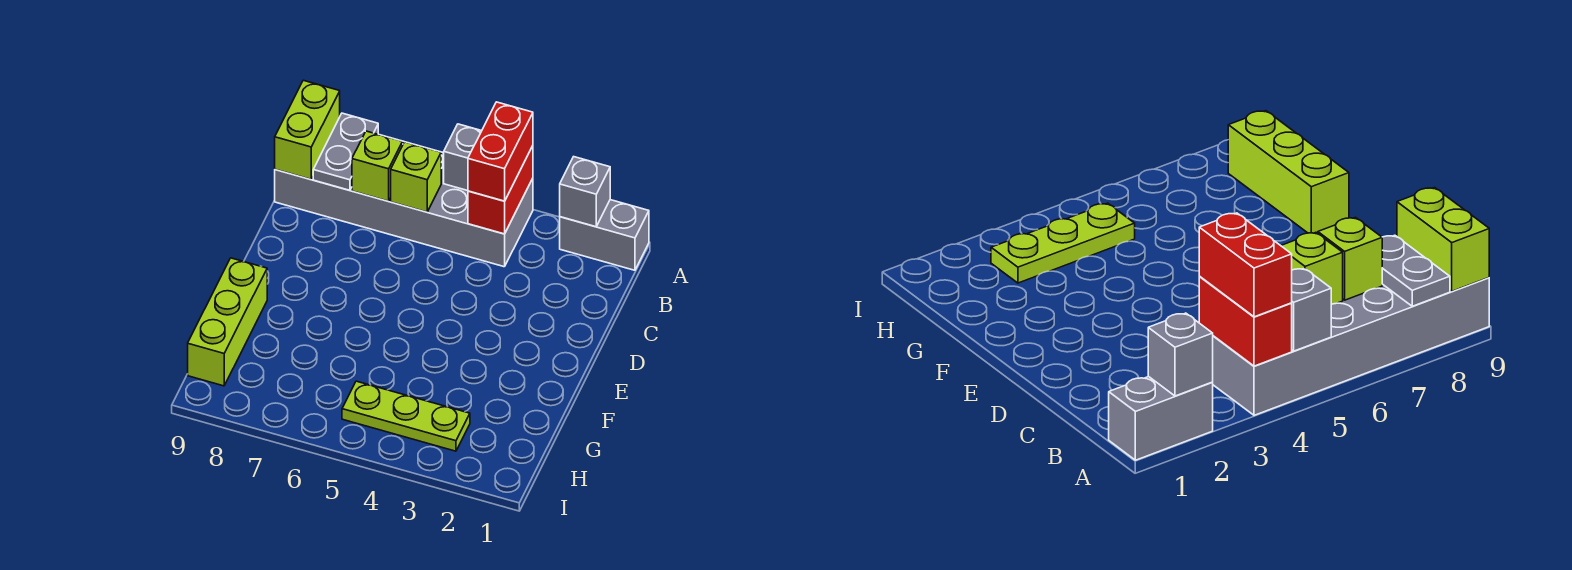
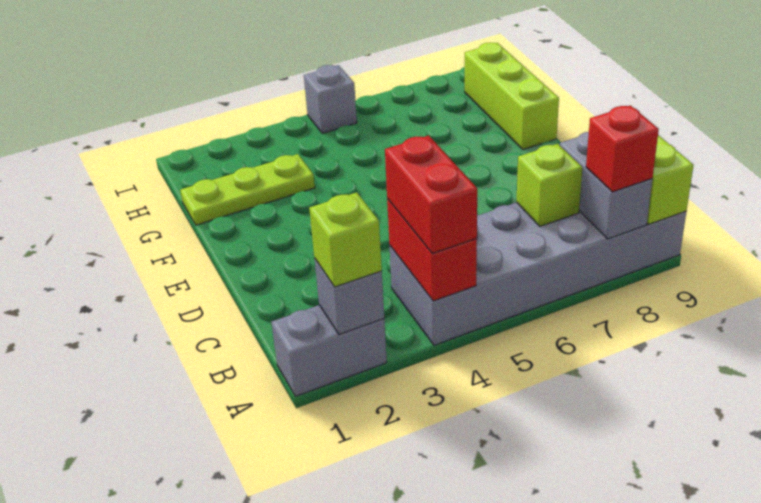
grey 1x1 brick [444,124,481,191] -> grey 1x1 brick moved to [304,65,357,133]
grey 1x2 plate [313,113,378,190] -> grey 1x2 brick [560,132,652,239]
none -> red 1x1 brick [586,105,659,192]
lime 1x1 brick [391,142,441,212] -> lime 1x1 brick moved to [309,192,382,287]
lime 1x3 plate [342,381,470,451] -> lime 1x3 plate moved to [180,154,315,225]

